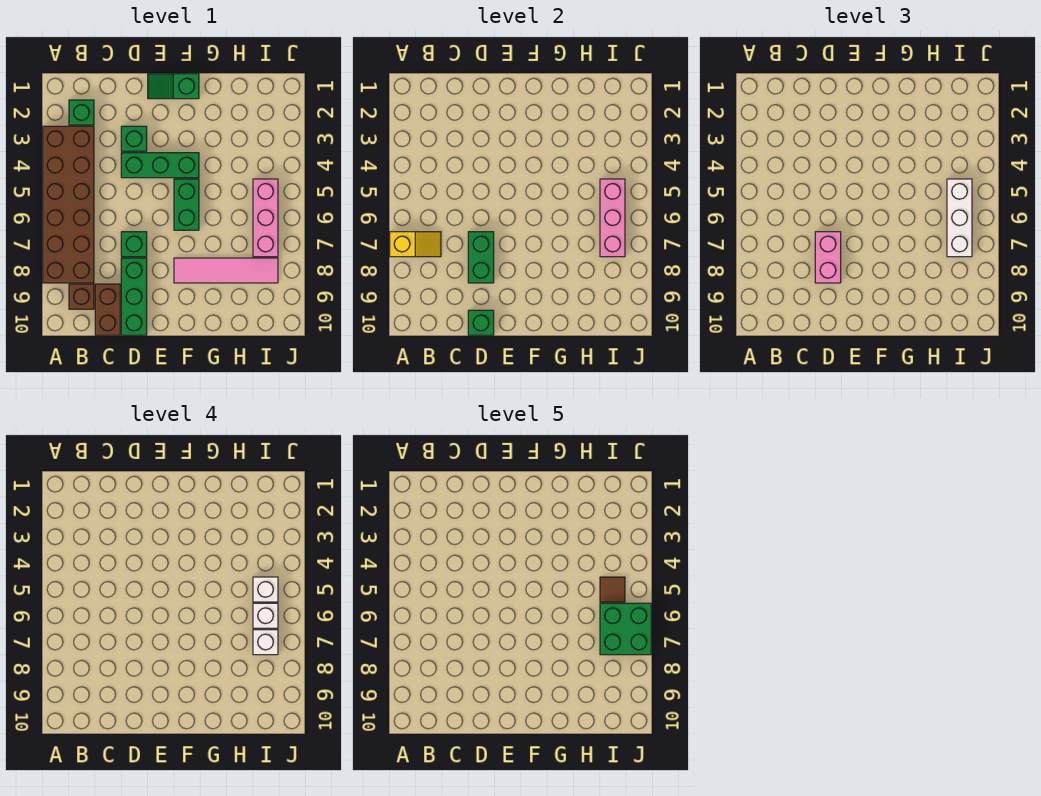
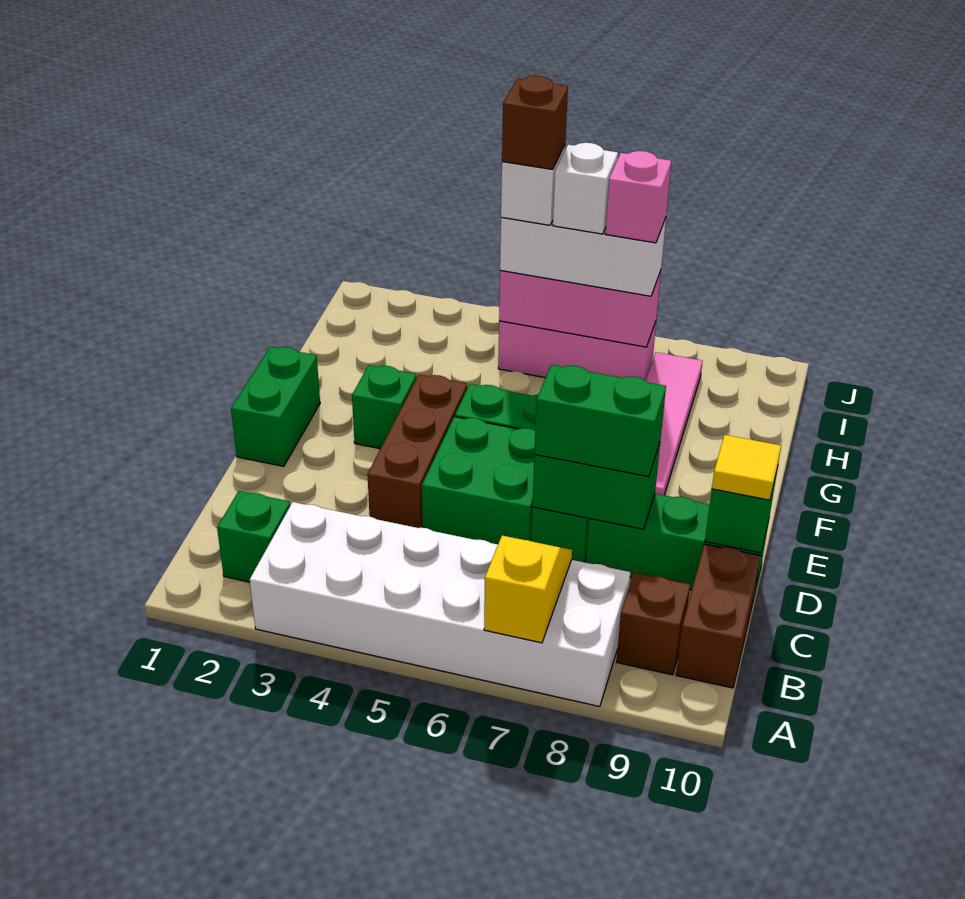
brown 2x6 brick [43,126,94,283] -> white 2x6 brick [250,502,630,707]
brown 1x2 brick [95,284,120,335] -> brown 1x2 brick turned to [676,544,761,688]
green 1x1 brick [121,126,147,151] -> green 1x1 brick moved to [352,365,416,449]
green 1x3 brick [121,153,199,178] -> brown 1x3 brick [367,374,467,528]
pink 1x2 brick [815,232,841,283] -> green 1x2 brick [534,365,666,477]
none -> yellow 1x1 tile [712,435,781,500]
green 1x2 slope [148,74,199,99] -> green 1x2 brick [231,347,320,466]
brown 1x1 tile [600,577,625,602] -> brown 1x1 brick [502,76,568,169]
green 2x2 brick [600,603,651,655] -> green 2x2 brick moved to [422,417,535,544]
white 1x1 brick [253,630,278,655] -> pink 1x1 brick [605,151,671,243]

